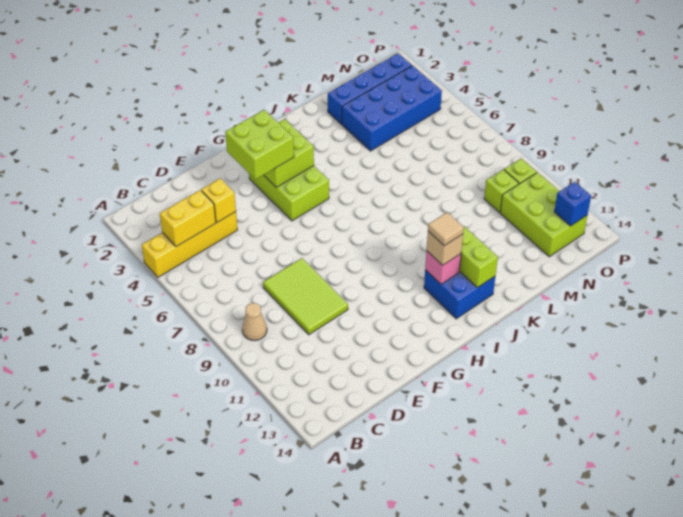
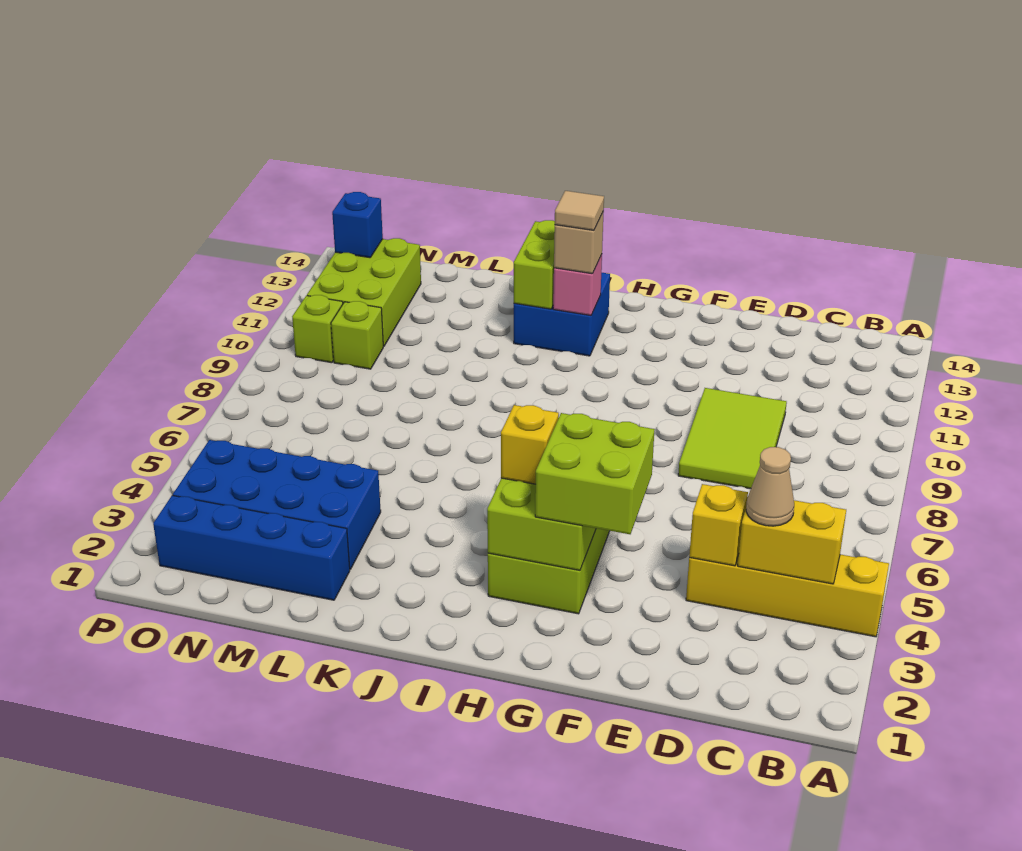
tan 1x1 cone [242,303,267,341] -> tan 1x1 cone moved to [746,447,794,526]
none -> yellow 1x1 brick [501,405,559,484]

